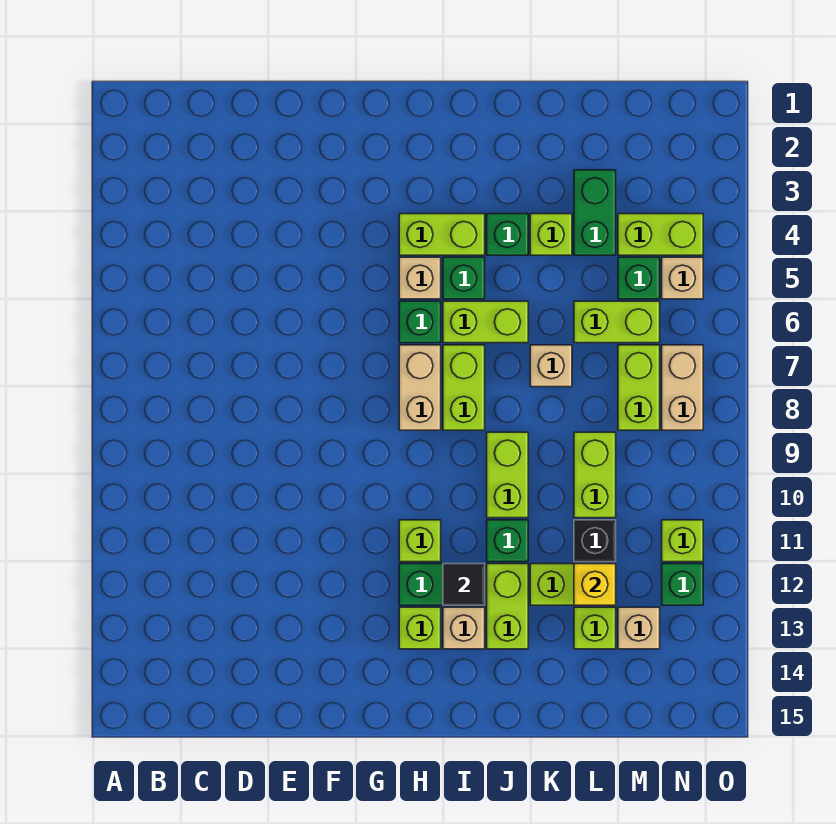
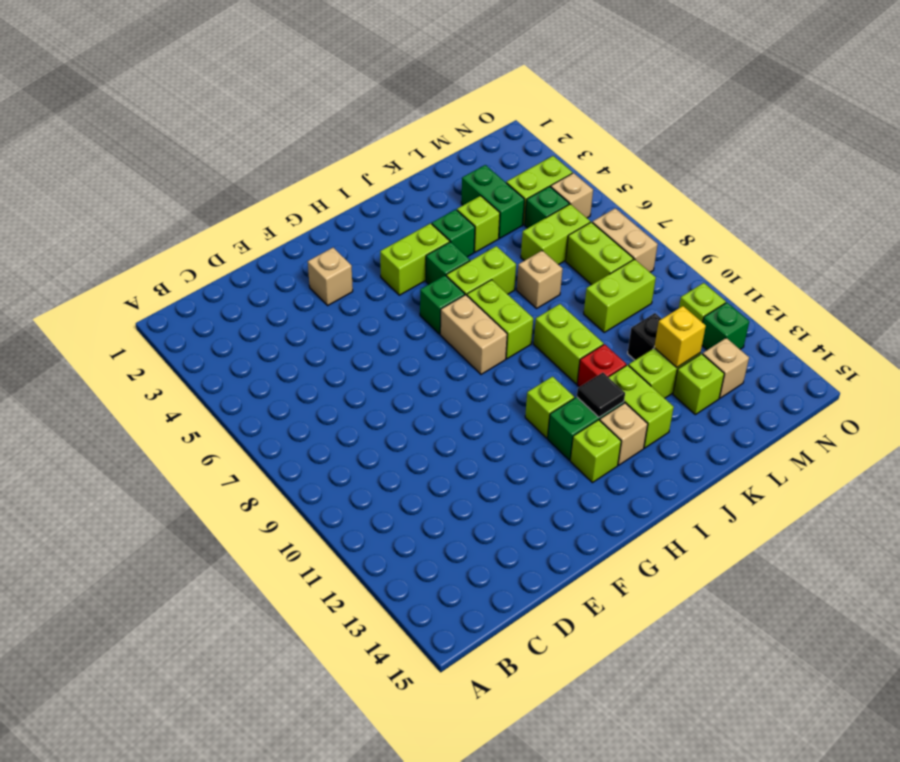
tan 1x1 brick [399,257,441,299] -> tan 1x1 brick moved to [308,248,353,305]
green 1x1 brick [487,520,528,562] -> red 1x1 brick [577,344,626,387]
lime 1x2 brick [574,432,616,518] -> lime 1x2 brick turned to [584,259,656,332]

